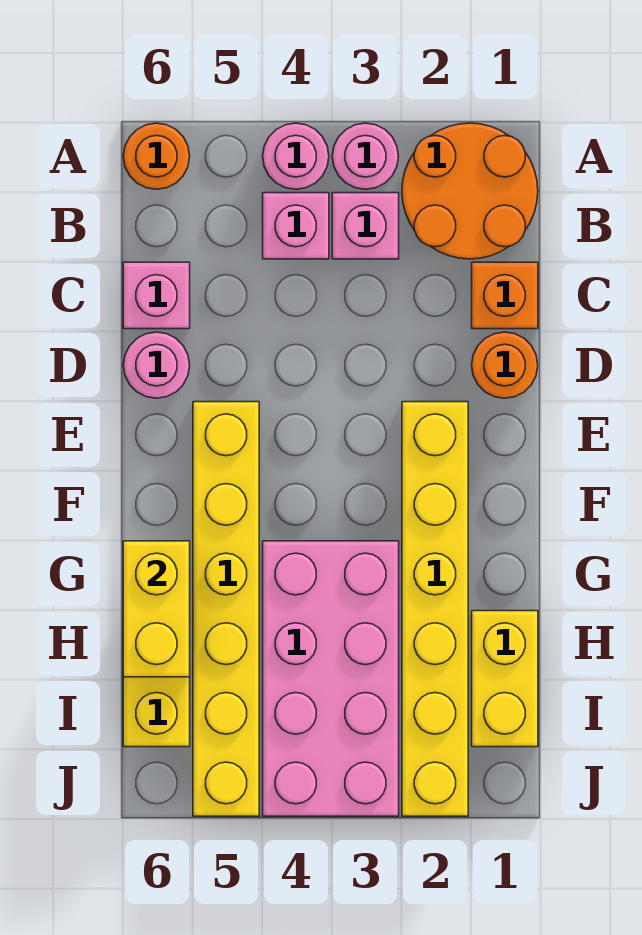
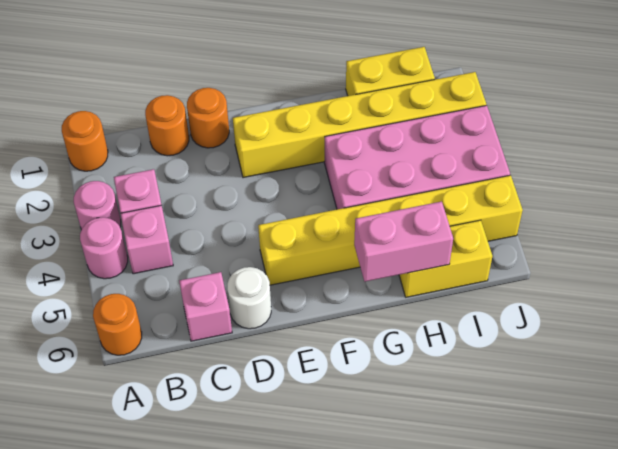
orange 2x2 round brick [402,123,538,259] -> orange 1x1 round brick [62,111,108,171]
orange 1x1 brick [472,262,538,329] -> orange 1x1 round brick [145,95,189,156]
pink 1x1 round brick [123,332,190,398] -> white 1x1 round brick [227,267,271,329]
yellow 1x2 brick [123,541,190,677] -> pink 1x2 brick [354,202,453,282]

